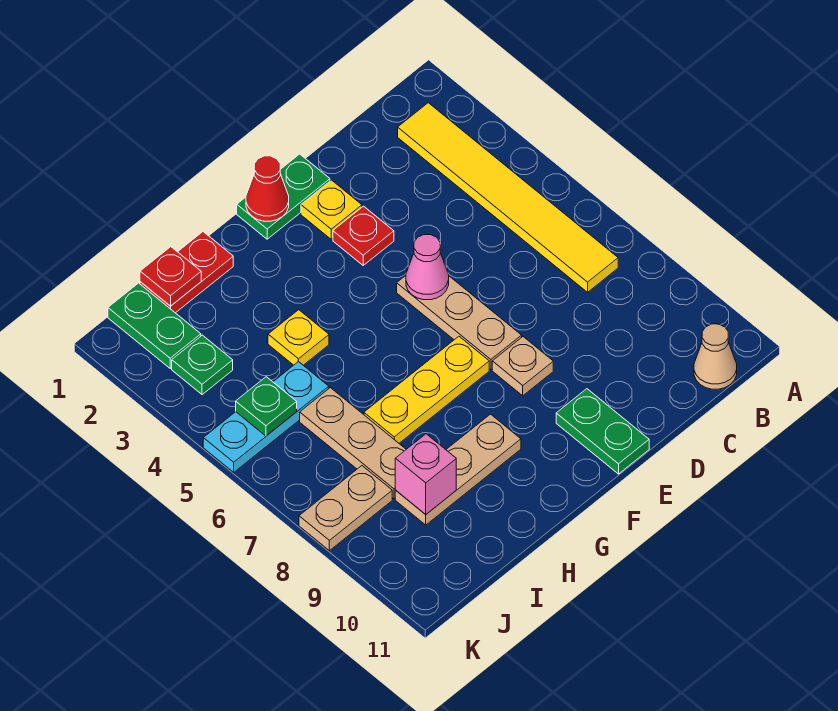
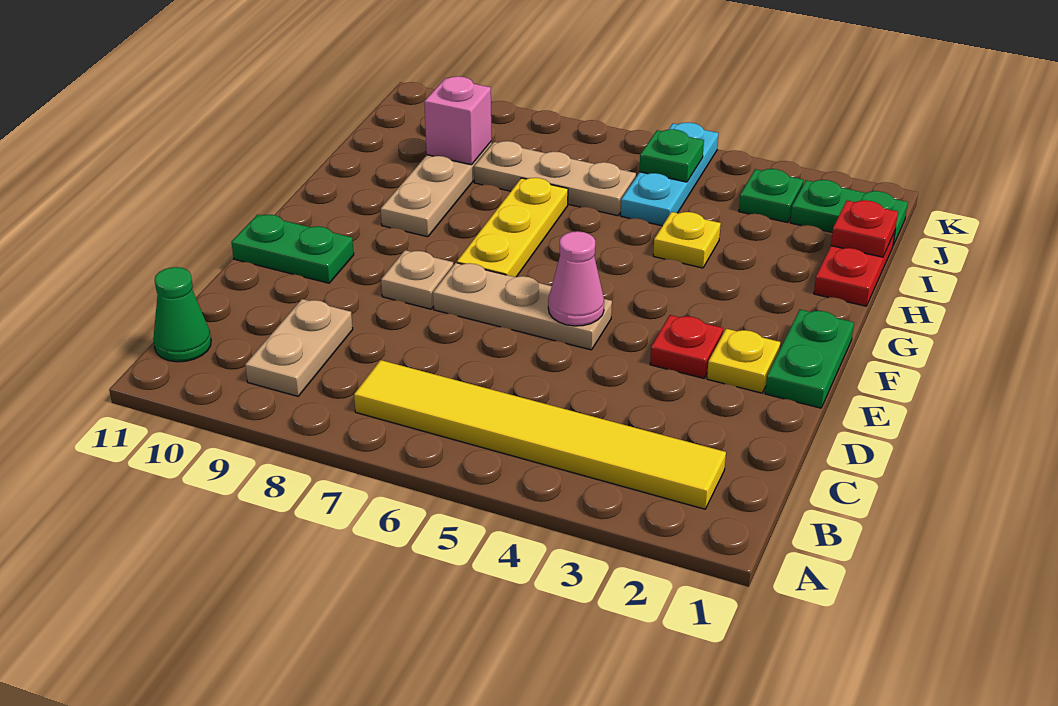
tan 1x1 cone [694,324,737,389] -> green 1x1 cone [153,267,211,362]
red 1x1 cone [246,156,289,221] -> none
tan 1x2 plate [299,466,392,551] -> tan 1x2 plate moved to [245,299,353,396]

